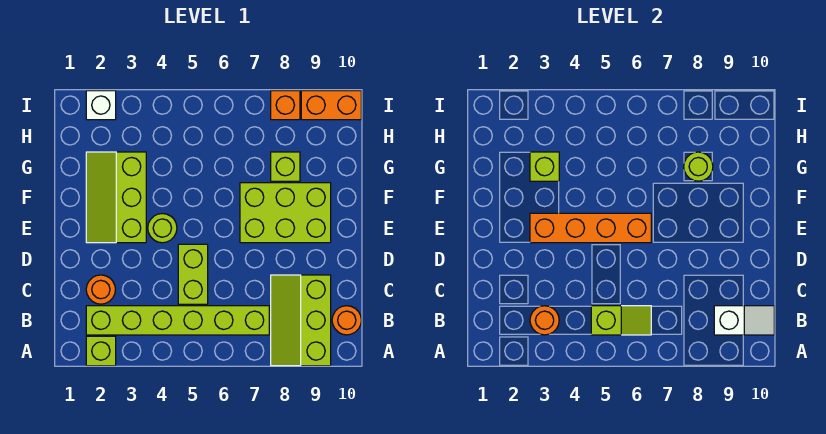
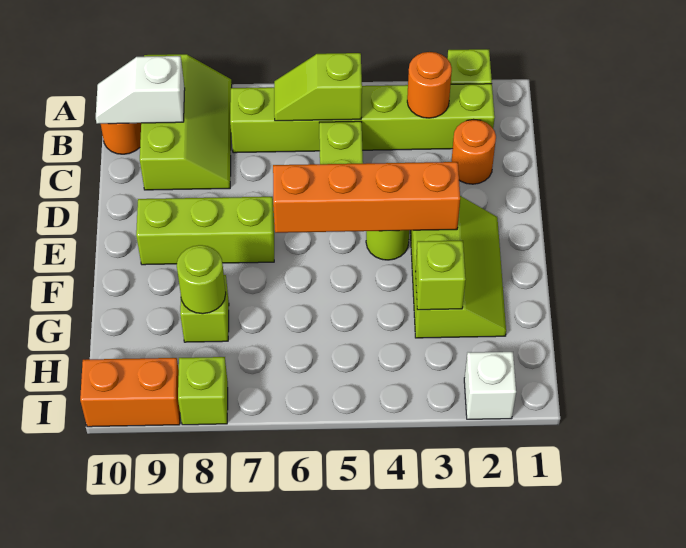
lime 2x3 brick [240,183,331,243] -> lime 1x3 brick [136,197,274,265]
orange 1x1 brick [271,91,300,120] -> lime 1x1 brick [178,357,228,425]

